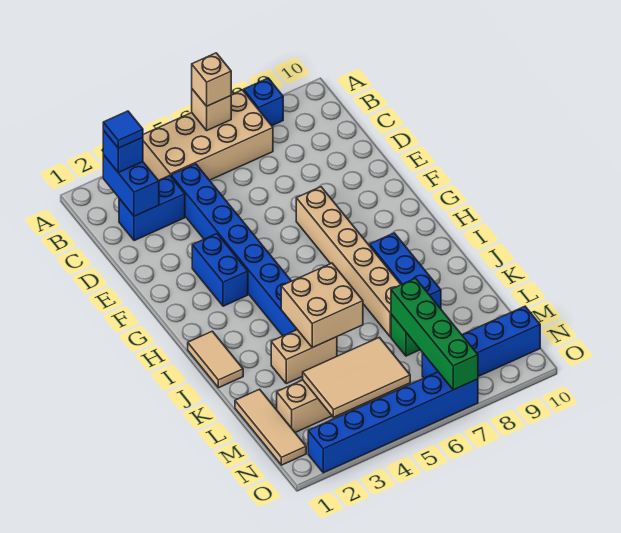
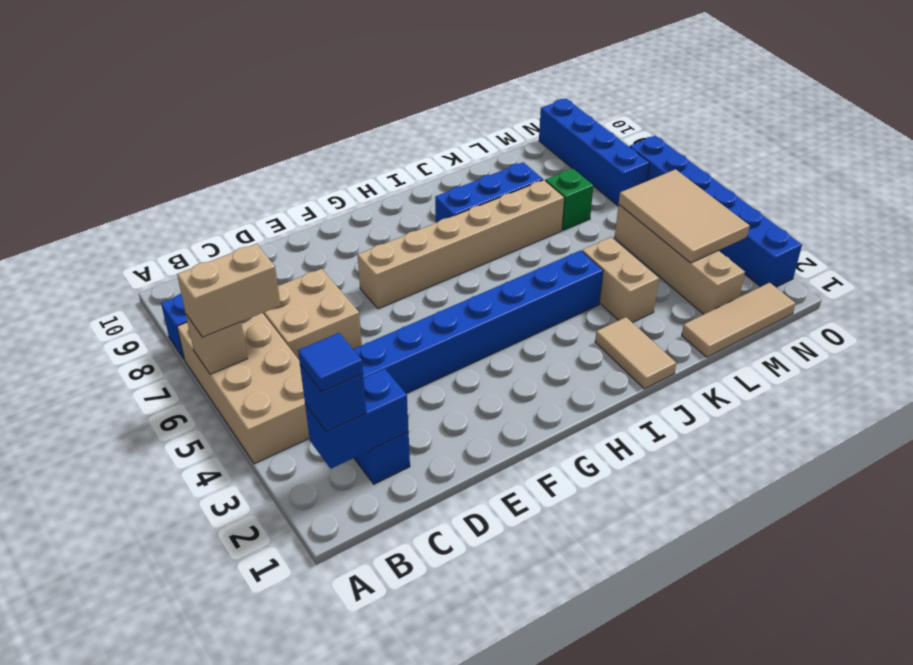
tan 1x1 brick [192,53,231,106] -> tan 1x2 brick [177,244,280,337]
blue 1x2 brick [192,234,248,306] -> none
tan 1x2 tile [188,331,243,388] -> tan 1x2 tile turned to [595,317,676,389]
tan 2x2 brick [281,263,363,348] -> tan 2x2 brick moved to [263,269,362,359]
green 1x4 brick [391,278,478,390] -> none

